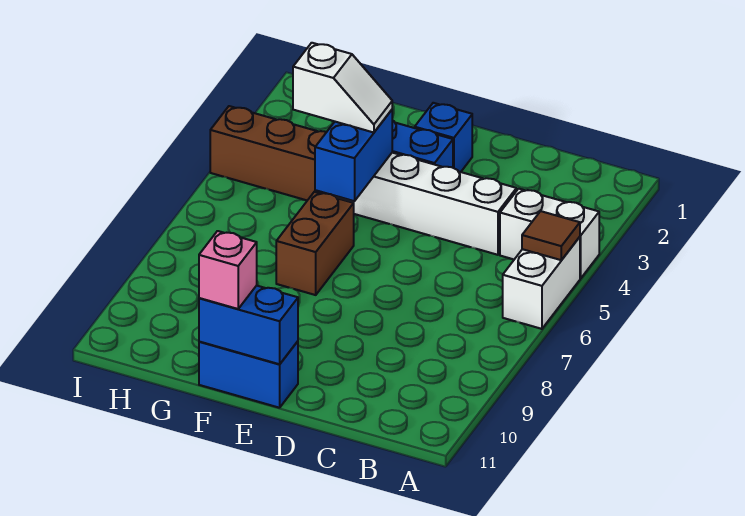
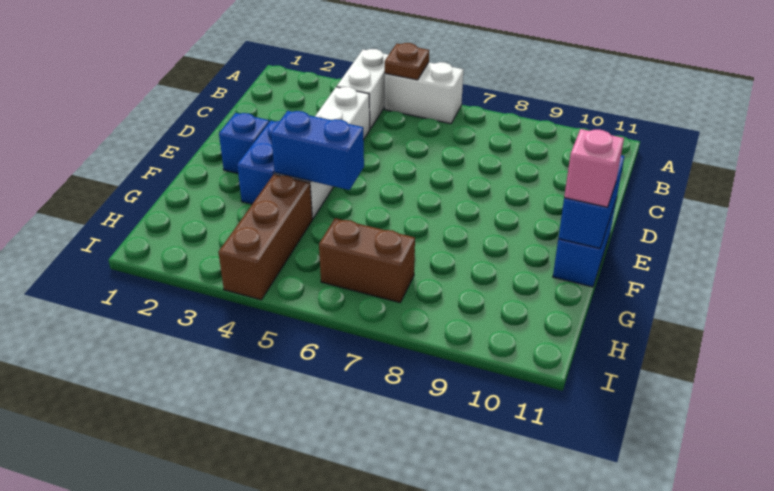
brown 1x1 tile [522,211,580,260] -> brown 1x1 plate [385,43,429,80]
white 1x2 slope [293,43,392,133] -> none
brown 1x2 brick [276,192,354,295] -> brown 1x2 brick moved to [319,218,415,302]

